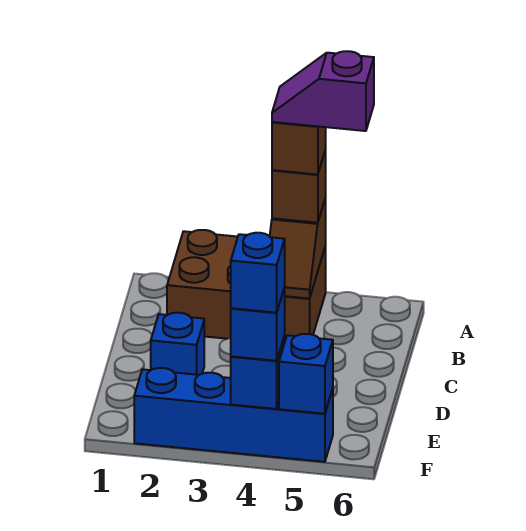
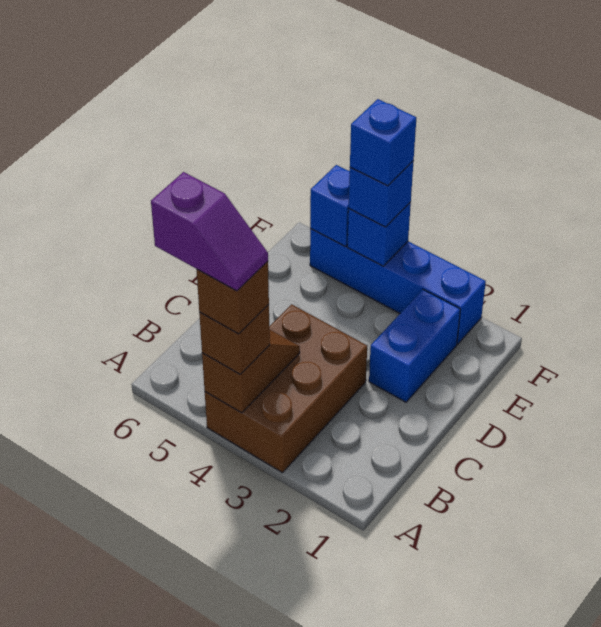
brown 2x3 brick [167,230,326,340] -> brown 2x3 brick turned to [205,304,367,473]
blue 1x1 brick [151,313,204,375] -> blue 1x2 brick [369,290,460,402]

